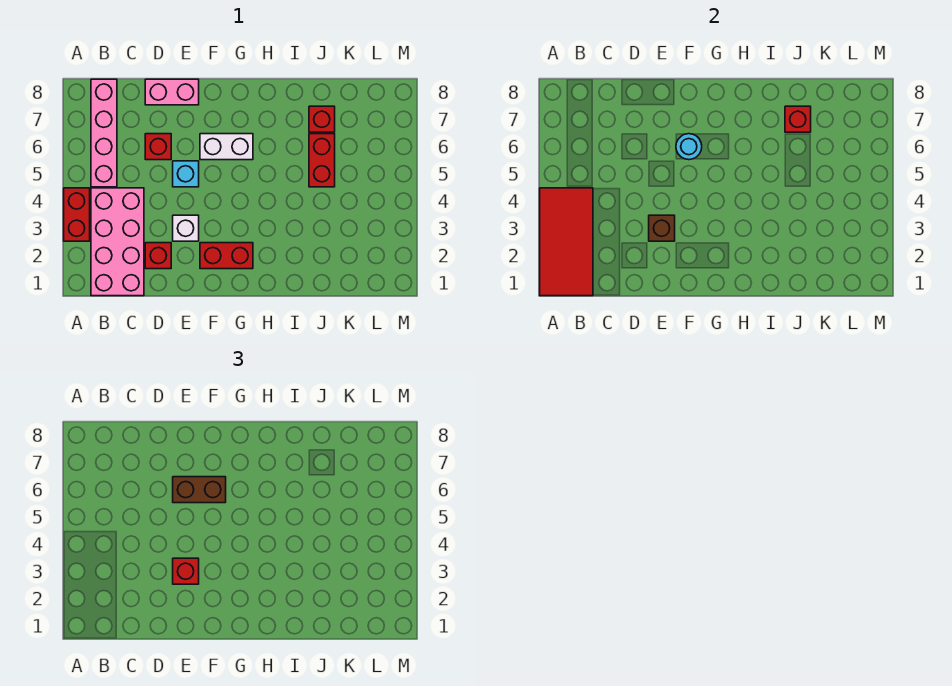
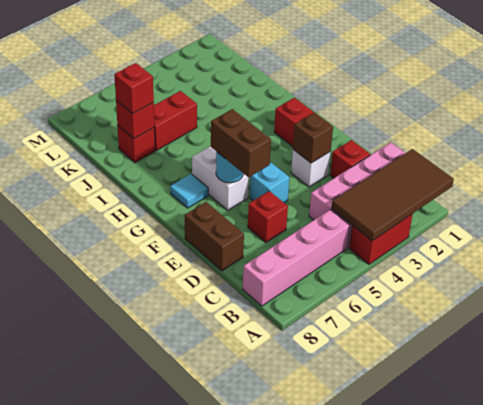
red 2x4 tile [540,188,593,296] -> brown 2x4 tile [332,149,454,241]
pink 1x2 brick [145,79,199,105] -> brown 1x2 brick [185,202,244,271]
red 1x1 brick [173,558,199,584] -> red 1x1 brick moved to [114,63,154,114]
none -> cyan 1x1 tile [170,174,208,208]

